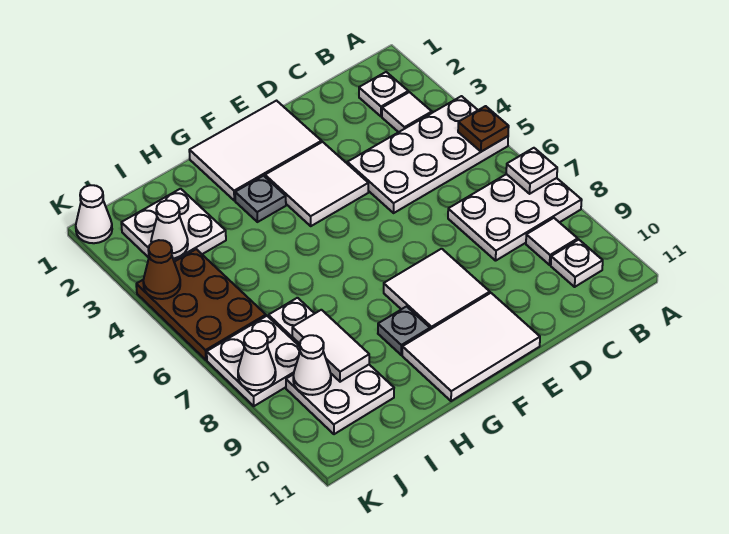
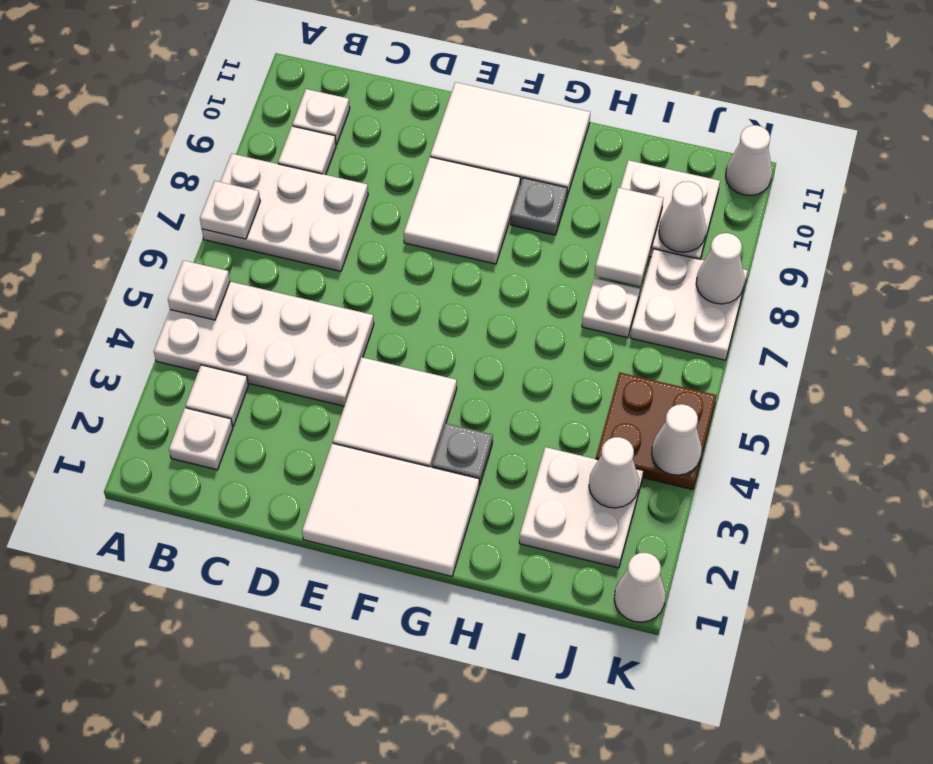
brown 1x1 plate [458,106,509,152] -> white 1x1 plate [168,260,230,320]
brown 2x3 plate [136,249,266,360] -> brown 2x2 plate [596,373,716,490]
brown 1x1 cone [143,240,180,299] -> white 1x1 cone [652,404,702,475]
none -> white 1x1 cone [726,125,772,195]

